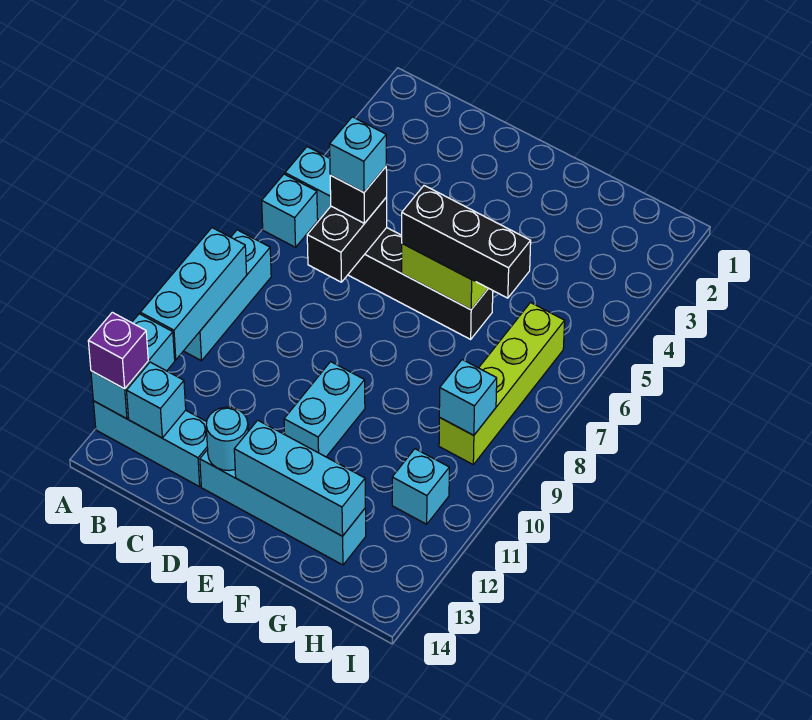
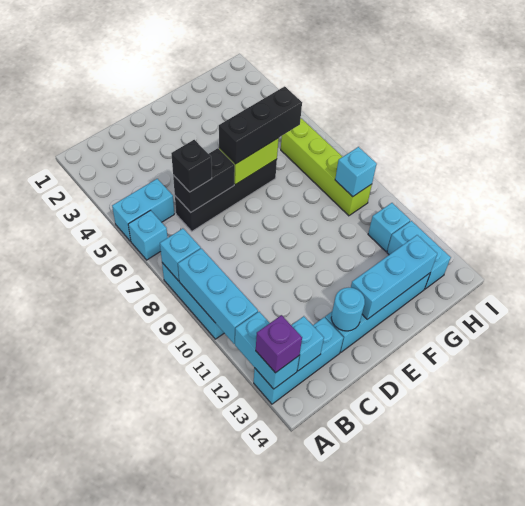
black 1x2 brick [307,197,387,282] -> black 1x2 brick turned to [173,148,235,212]
cyan 1x1 brick [330,117,386,192] -> cyan 1x1 brick moved to [160,229,201,281]
cyan 1x2 brick [284,362,365,457] -> cyan 1x2 brick moved to [387,221,451,289]

